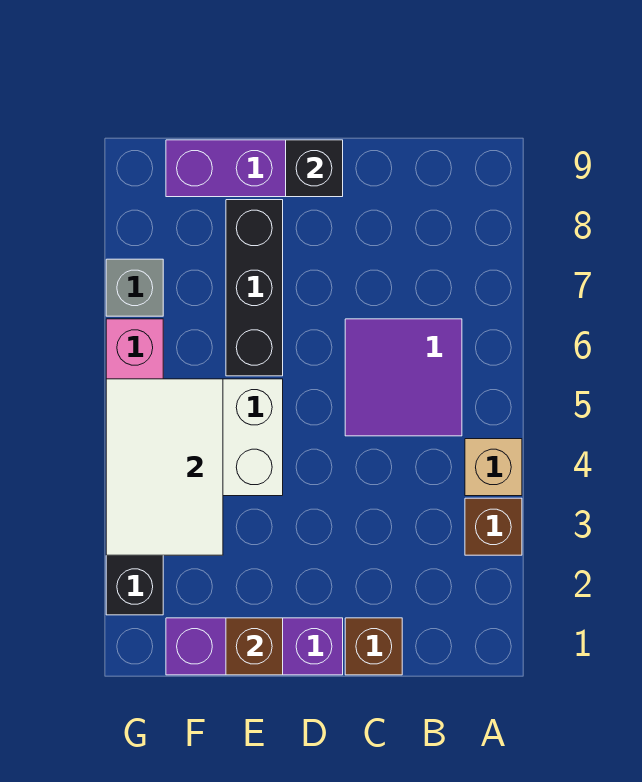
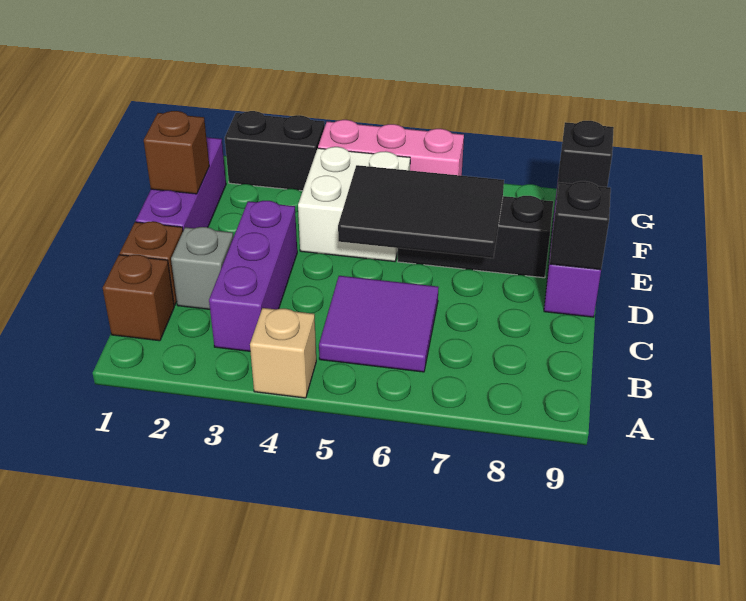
brown 1x1 brick [465,498,522,555] -> brown 1x1 brick moved to [103,255,174,341]
none -> purple 1x3 brick [209,201,297,351]
none -> black 2x3 tile [338,165,504,258]
white 2x3 tile [106,379,223,555] -> none
none -> black 1x1 brick [556,121,614,200]
grey 1x1 brick [106,259,163,316] -> grey 1x1 brick moved to [171,227,233,309]

